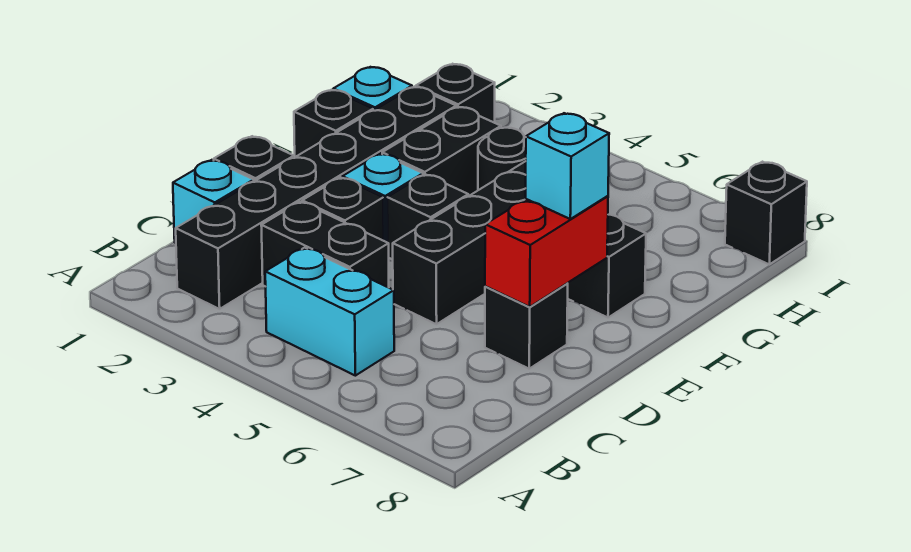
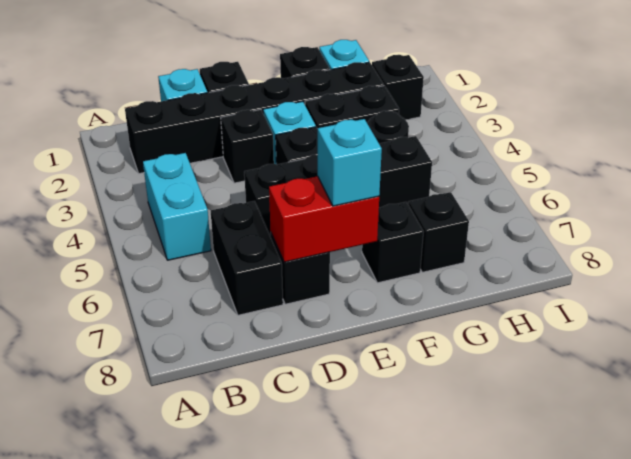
black 1x2 brick [261,202,389,288] -> black 1x2 brick moved to [211,201,283,315]
black 1x1 brick [725,162,807,264] -> black 1x1 brick moved to [409,192,469,272]

